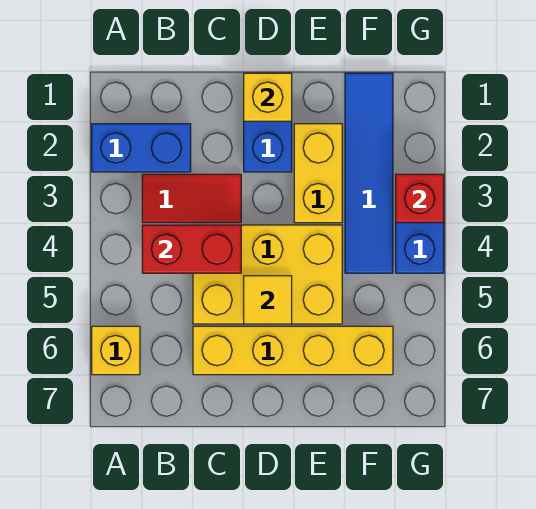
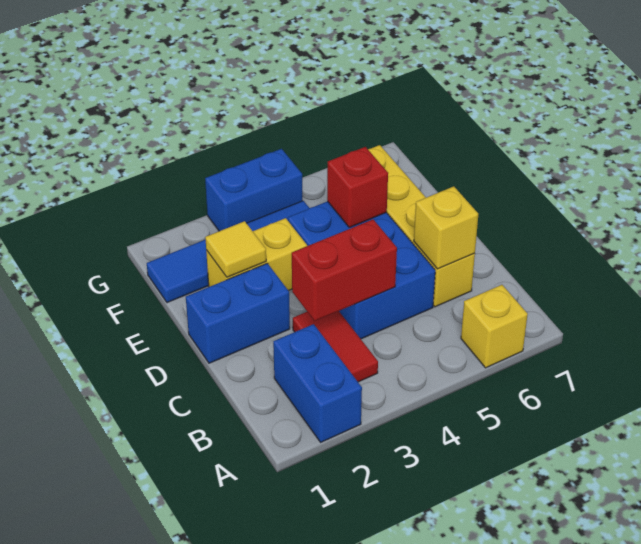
red 1x2 brick [142,225,241,273] -> red 1x2 brick turned to [292,220,397,321]
yellow 2x3 brick [193,225,342,324] -> blue 2x3 brick [288,201,435,339]
yellow 1x1 brick [244,73,292,121] -> yellow 1x1 brick moved to [414,186,478,269]
yellow 1x1 tile [244,276,292,324] -> yellow 1x1 tile moved to [205,221,266,277]
red 1x1 brick [396,174,444,223] -> red 1x1 brick moved to [327,147,388,227]

